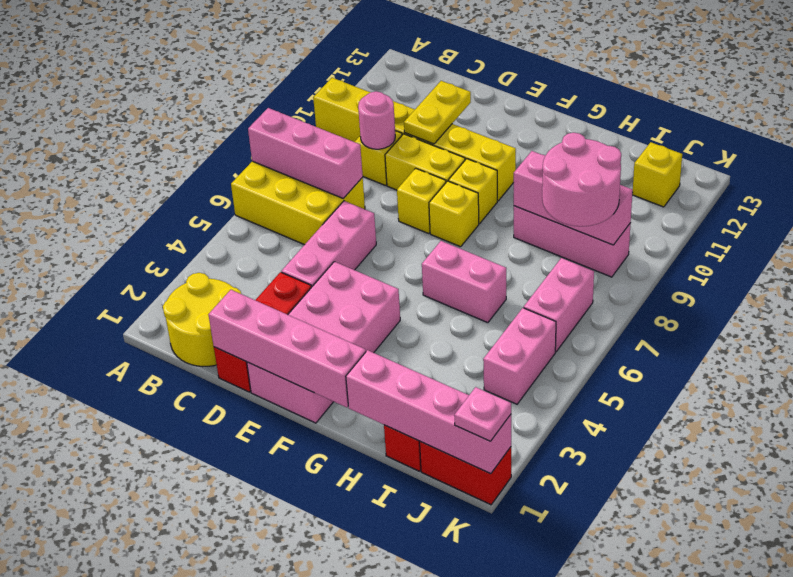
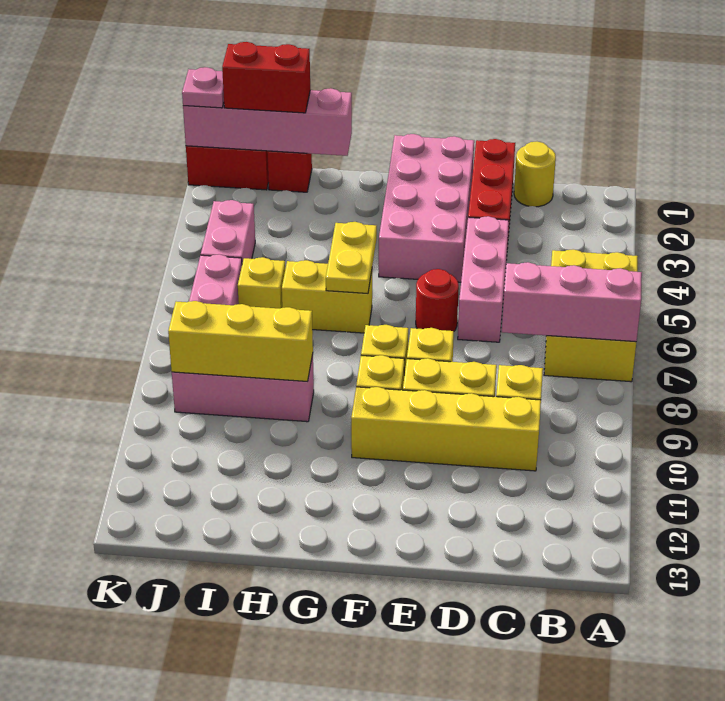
yellow 2x3 brick [231,161,365,245] -> yellow 2x3 brick turned to [544,249,638,382]
yellow 1x6 brick [313,78,516,201] -> yellow 1x4 brick [351,387,541,471]
yellow 2x2 round brick [163,273,241,367] -> yellow 1x1 round brick [514,142,556,207]
pink 1x1 round brick [358,92,395,149] -> none
pink 1x4 brick [208,290,366,407] -> none
yellow 1x2 plate [404,81,471,144] -> yellow 1x2 plate moved to [326,222,377,293]
none -> red 1x1 round brick [416,269,459,331]
pink 1x2 brick [422,241,506,323] -> yellow 1x2 brick [282,260,372,333]
pink 1x3 brick [514,151,633,245] -> yellow 1x3 brick [168,301,313,382]
none -> red 1x2 brick [222,42,310,113]
pink 2x2 round brick [542,133,621,226] -> none
yellow 1x1 brick [632,142,682,207] -> yellow 1x1 brick moved to [238,257,285,308]

